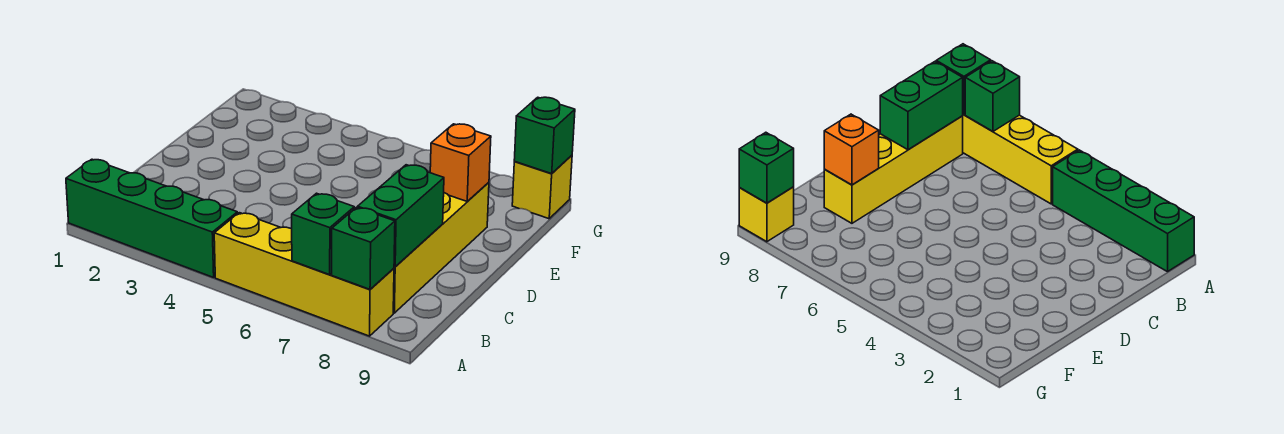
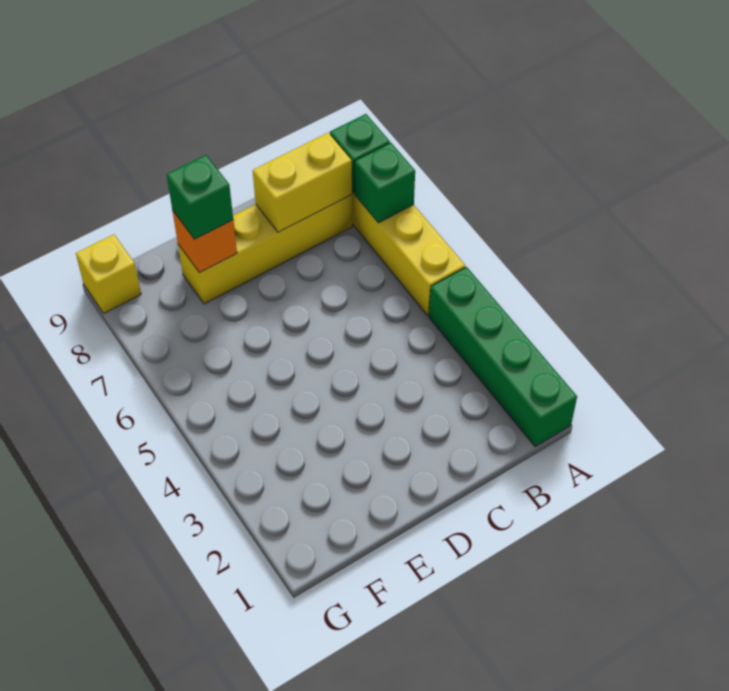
green 1x2 brick [358,165,444,267] -> yellow 1x2 brick [253,133,352,232]
green 1x1 brick [514,97,575,174] -> green 1x1 brick moved to [167,155,233,239]

